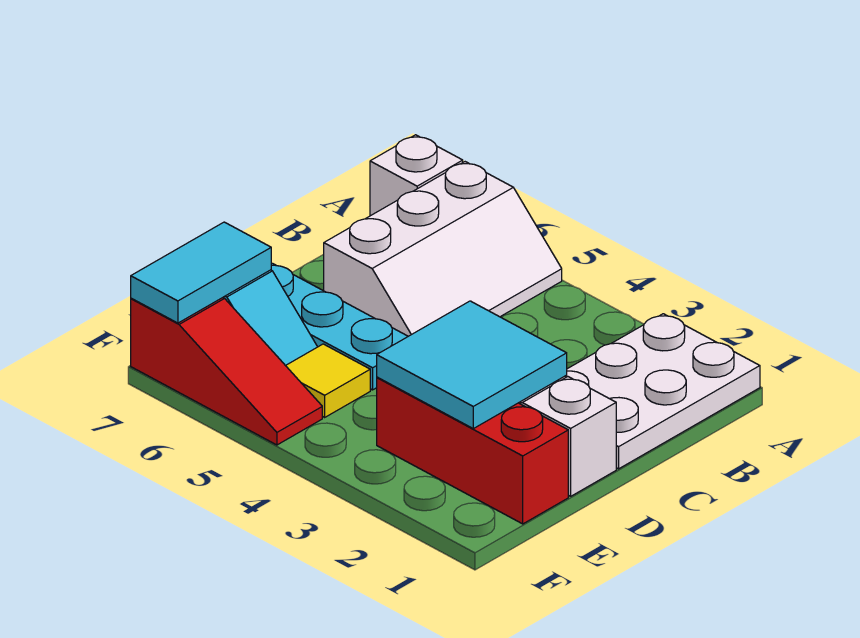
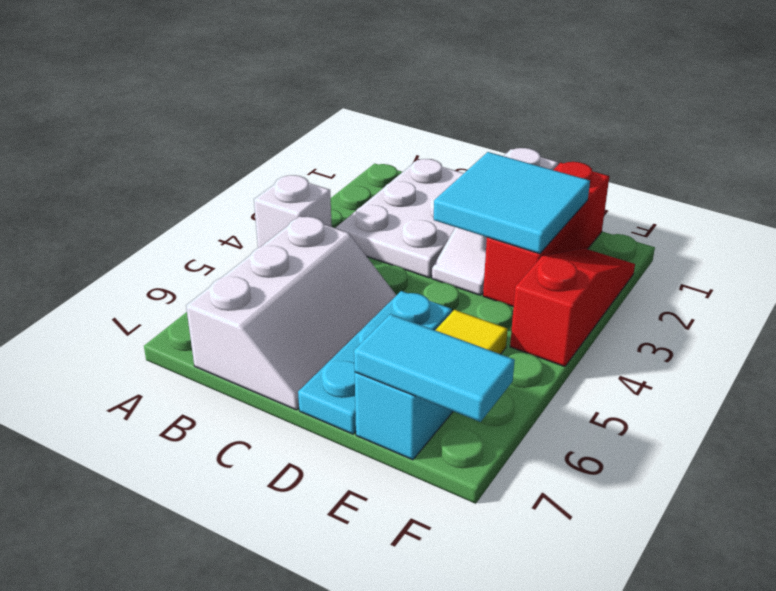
white 2x3 plate [566,314,760,469] -> white 2x3 plate turned to [336,159,463,278]
white 2x3 slope [324,162,562,336] -> white 2x3 slope turned to [186,216,396,410]
white 1x1 brick [370,135,463,216] -> white 1x1 brick moved to [254,175,332,248]
red 1x3 slope [131,298,322,445] -> red 1x3 slope moved to [510,248,635,367]

